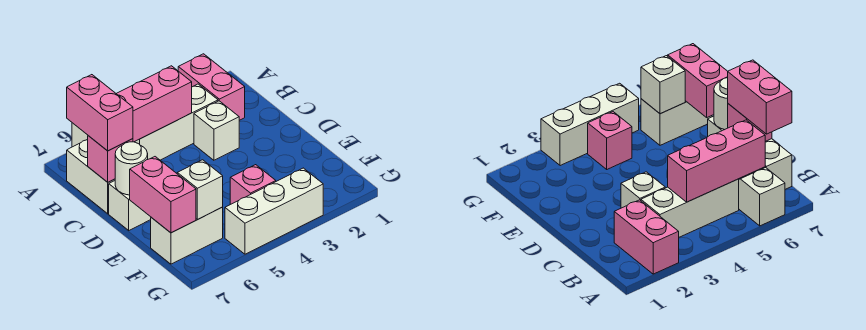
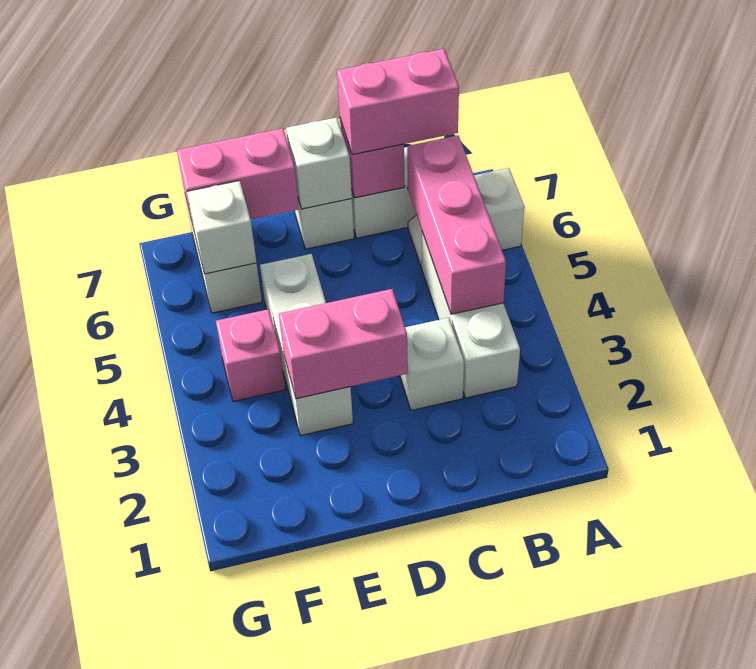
pink 1x2 brick [178,54,245,120] -> pink 1x2 brick moved to [279,289,408,399]
white 1x1 round brick [115,142,148,195] -> white 1x1 brick [286,117,352,209]
white 1x3 brick [225,168,323,254] -> white 1x3 brick moved to [260,254,353,436]

